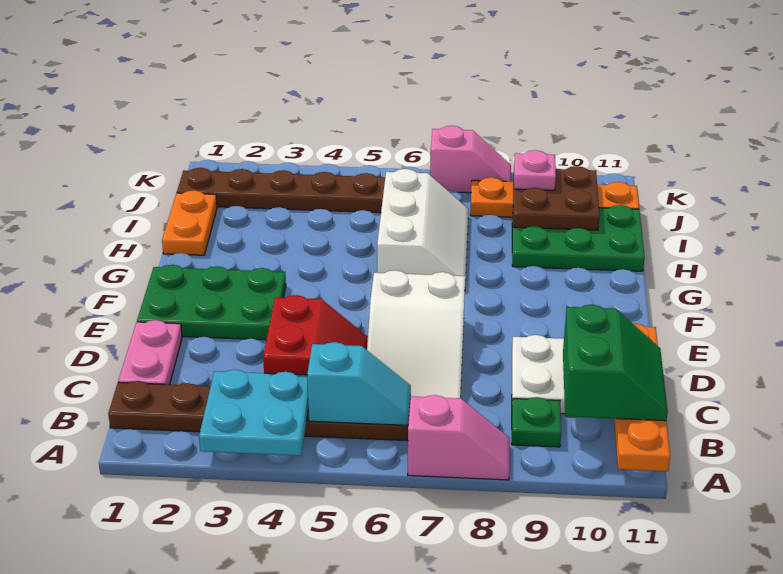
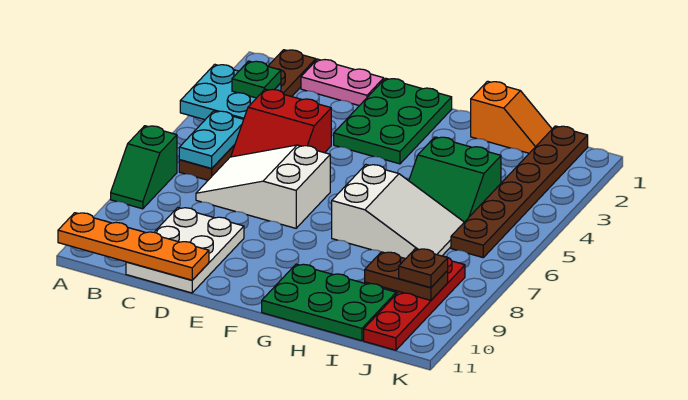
pink 1x2 slope [408,395,510,480] -> green 1x2 slope [111,126,177,209]
cyan 1x2 slope [307,342,411,425] -> cyan 1x2 plate [179,111,244,169]
green 1x1 plate [512,397,561,447] -> green 1x1 plate moved to [232,61,281,98]
green 2x2 slope [563,305,668,421] -> green 2x2 slope moved to [409,137,501,222]
white 2x3 slope [377,169,469,280] -> white 2x3 slope turned to [332,165,464,259]
orange 1x2 plate [162,190,217,255] -> orange 1x2 slope [471,81,552,153]
green 2x3 plate [512,205,645,271] -> green 2x3 plate turned to [262,264,396,341]
brown 2x2 plate [513,166,599,230] -> brown 1x2 plate [365,252,448,300]
orange 1x4 plate [470,177,639,217] -> red 1x4 plate [364,258,465,350]
pink 1x1 plate [514,150,556,190] -> brown 1x1 plate [399,249,448,288]
pink 1x2 slope [430,126,511,193] -> none

